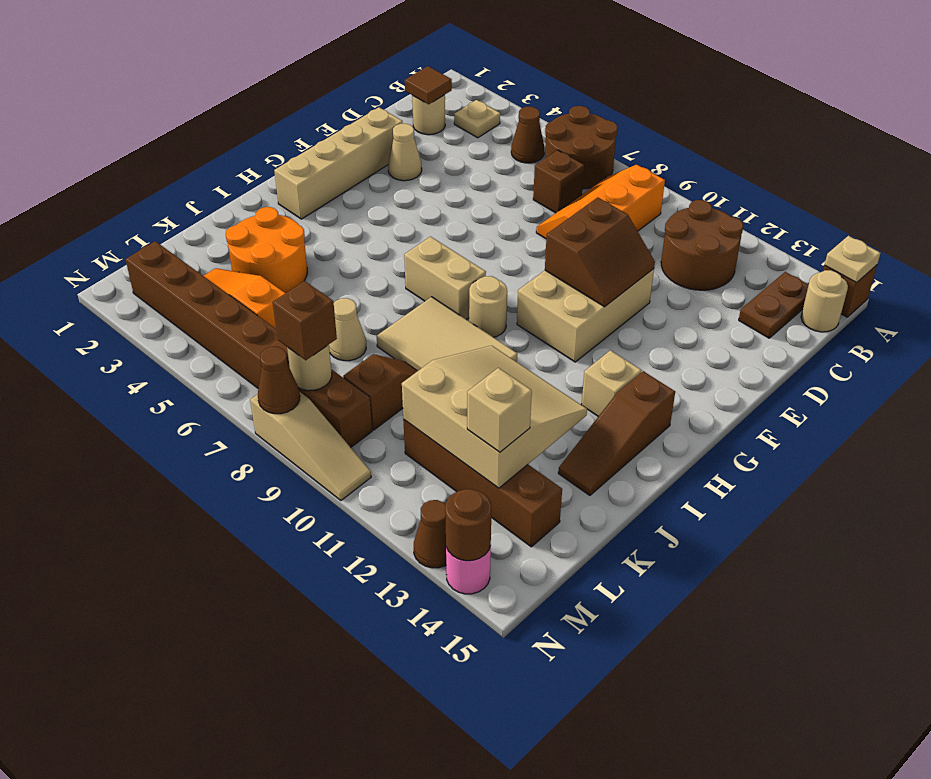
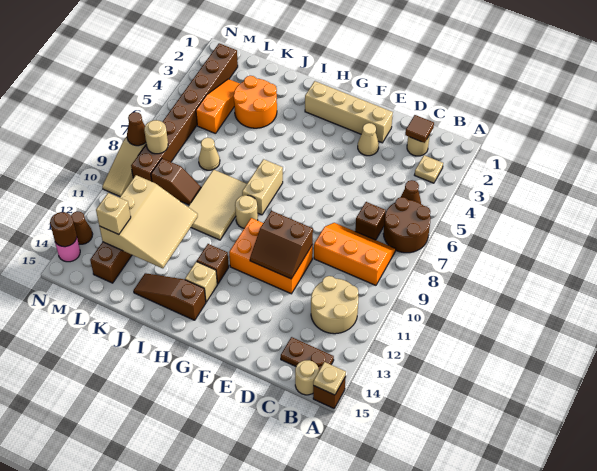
brown 2x2 round brick [661,200,743,290] -> tan 2x2 round brick [311,276,358,334]
tan 2x3 brick [517,269,654,362] -> orange 2x3 brick [229,218,313,294]
brown 1x1 brick [273,281,337,360] -> brown 1x1 brick moved to [197,244,229,284]

